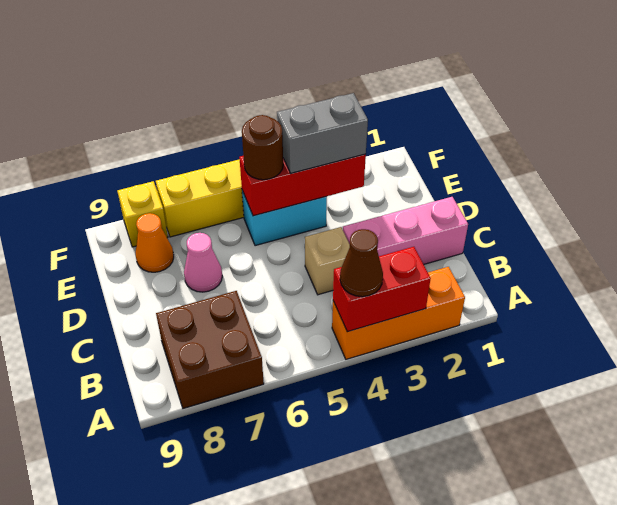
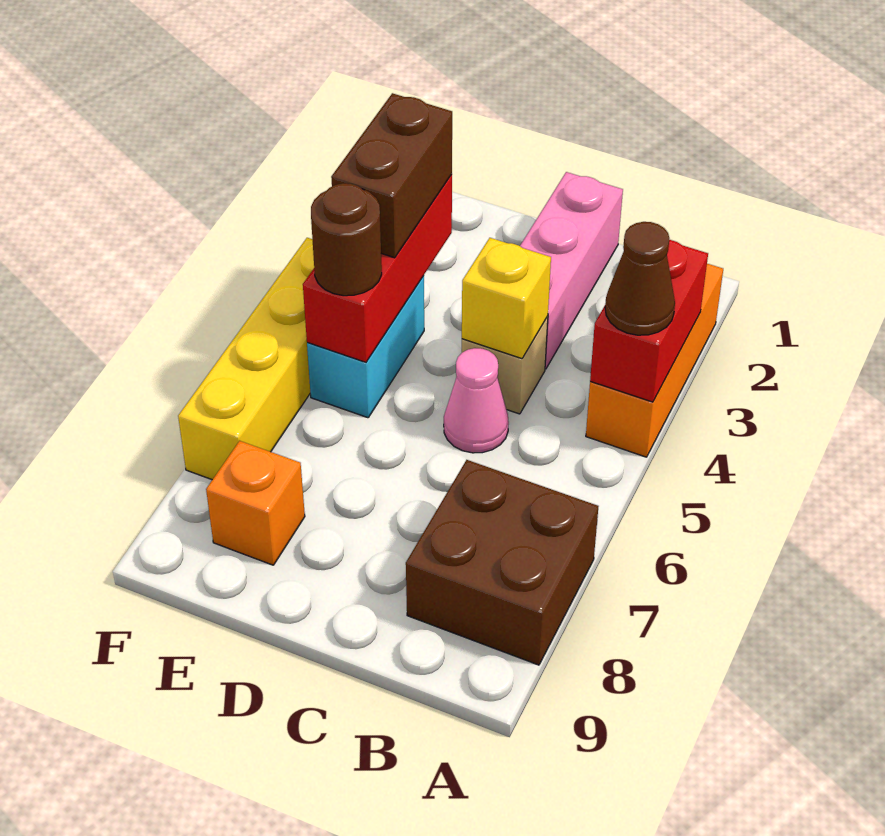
pink 1x1 cone [184,233,222,292] -> pink 1x1 cone moved to [444,348,509,453]
grey 1x2 brick [277,93,368,173] -> brown 1x2 brick [331,93,452,258]
orange 1x1 cone [136,213,174,272] -> orange 1x1 brick [206,441,305,565]
yellow 1x1 brick [117,181,168,247] -> yellow 1x1 brick moved to [462,238,551,359]

